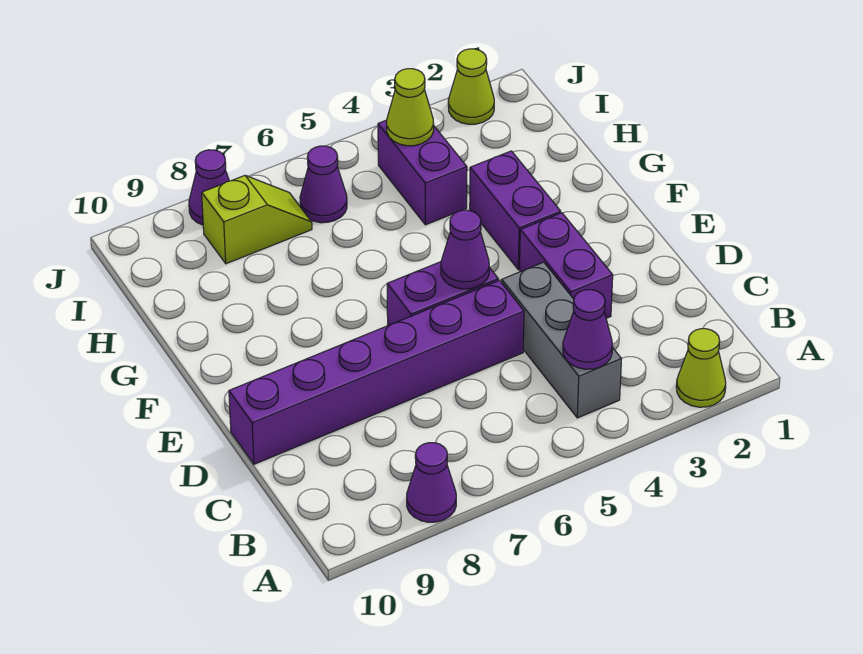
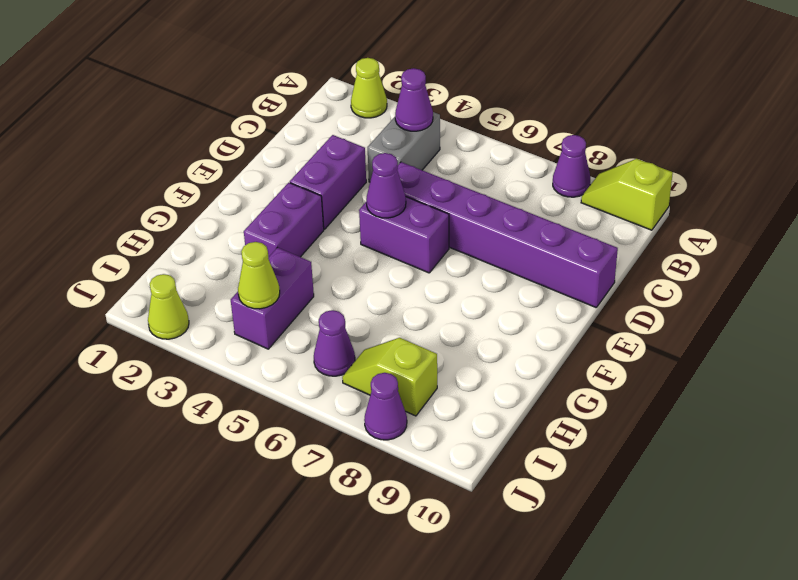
none -> lime 1x2 slope [581,159,673,230]
grey 1x3 brick [502,262,621,418] -> grey 1x2 brick [368,112,440,182]

